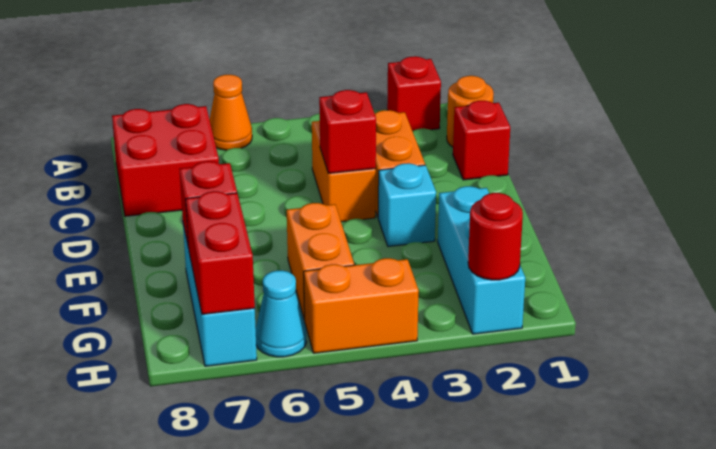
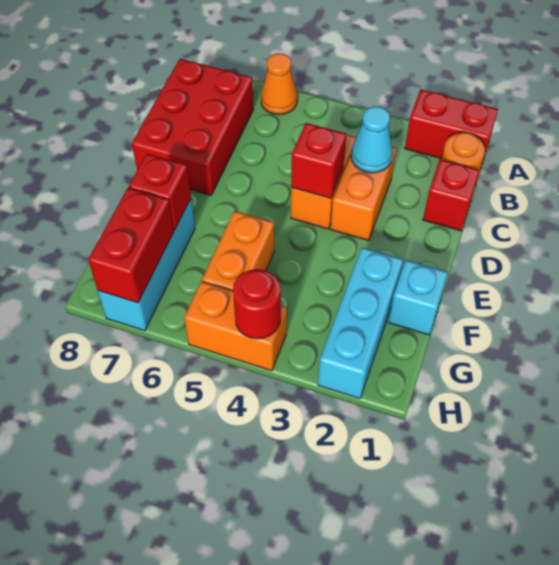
red 1x1 brick [387,56,441,131] -> red 1x2 brick [405,89,498,169]
red 2x2 brick [112,104,219,216] -> red 2x3 brick [132,59,253,195]
cyan 1x1 brick [378,163,436,246] -> cyan 1x1 brick moved to [388,260,448,335]
red 1x1 round brick [468,193,523,280] -> red 1x1 round brick moved to [233,269,281,339]
cyan 1x1 cone [256,271,307,357] -> cyan 1x1 cone moved to [351,106,393,173]

